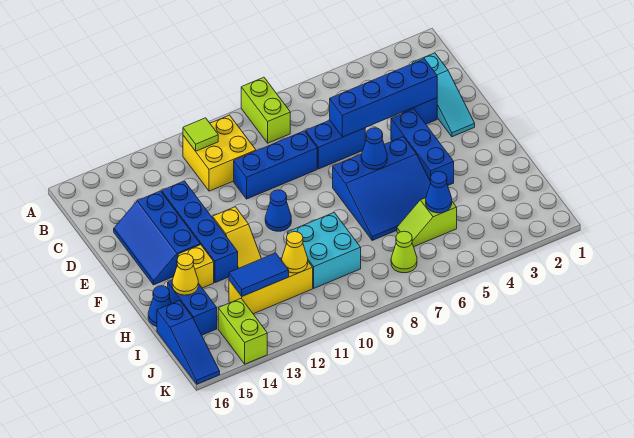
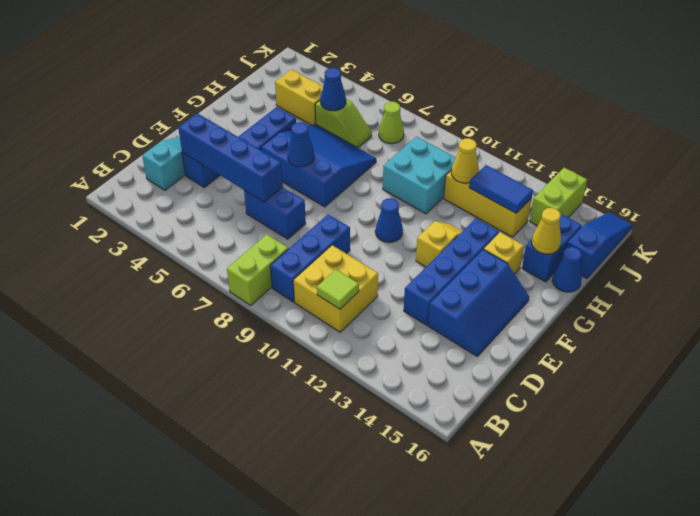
blue 1x3 brick [234,131,317,199] -> blue 1x3 brick turned to [270,214,350,302]
none -> yellow 1x2 brick [275,70,323,125]

